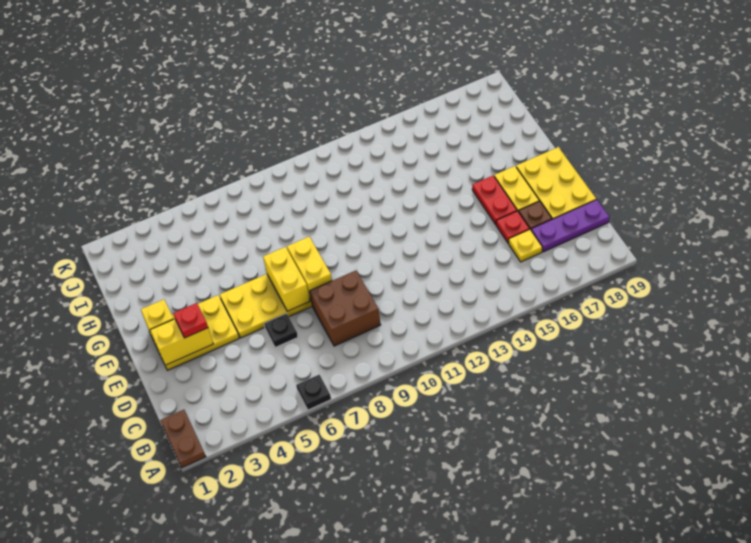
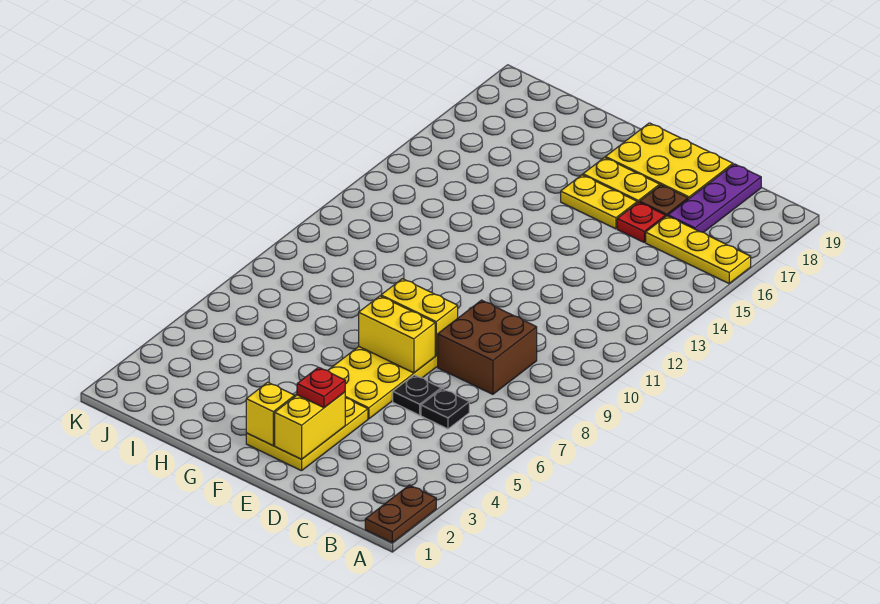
brown 1x2 plate [160,410,206,468] -> brown 1x2 plate turned to [365,485,436,543]
black 1x1 plate [296,375,331,410] -> black 1x1 plate moved to [421,389,469,429]
yellow 1x1 plate [509,230,542,262] -> yellow 1x3 plate [646,216,751,283]
red 1x2 plate [472,176,517,225] -> yellow 1x2 plate [561,175,637,229]

